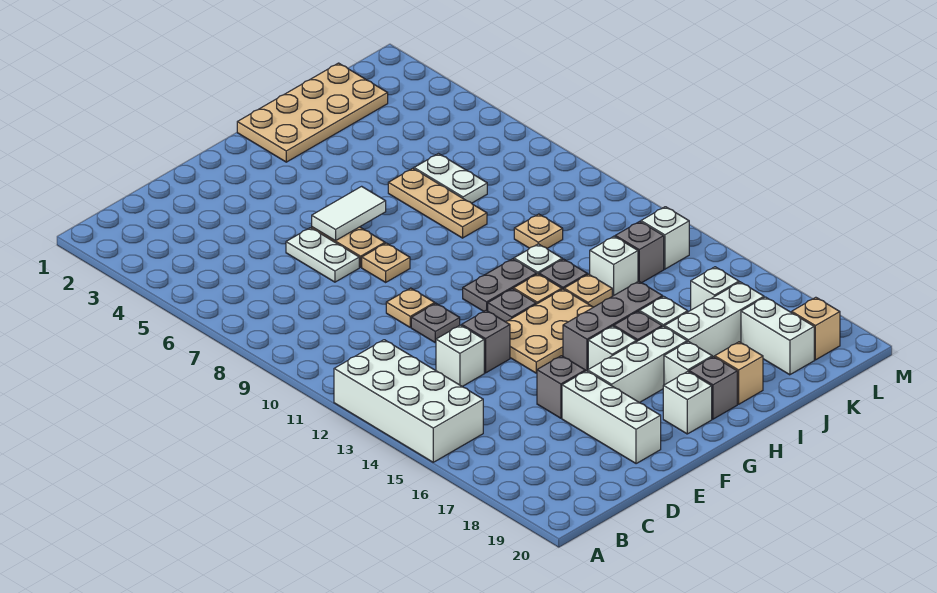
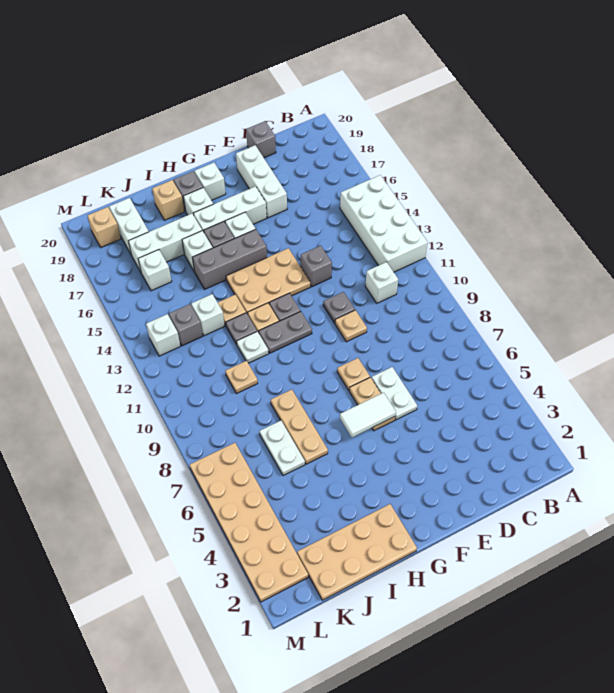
white 1x1 brick [436,325,484,387] -> white 1x1 brick moved to [365,262,398,303]
grey 1x1 brick [537,356,585,418] -> grey 1x1 brick moved to [246,121,276,158]
none -> tan 2x6 plate [190,443,308,602]

